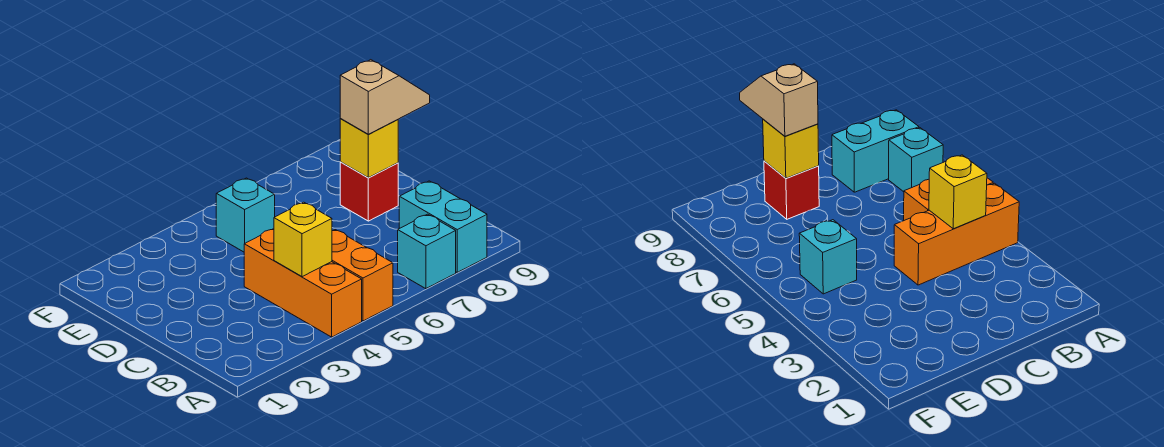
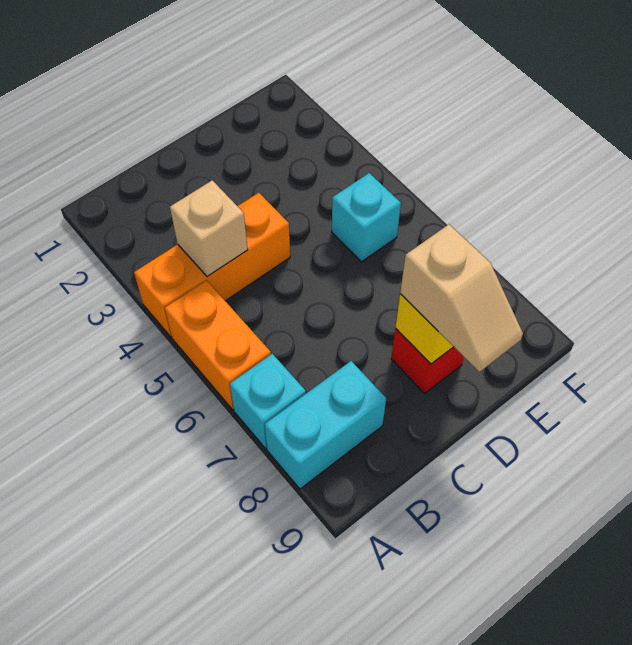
orange 1x2 brick [332,230,393,321] -> orange 1x2 brick turned to [165,280,271,410]
yellow 1x1 brick [274,202,332,277] -> tan 1x1 brick [170,180,248,277]

